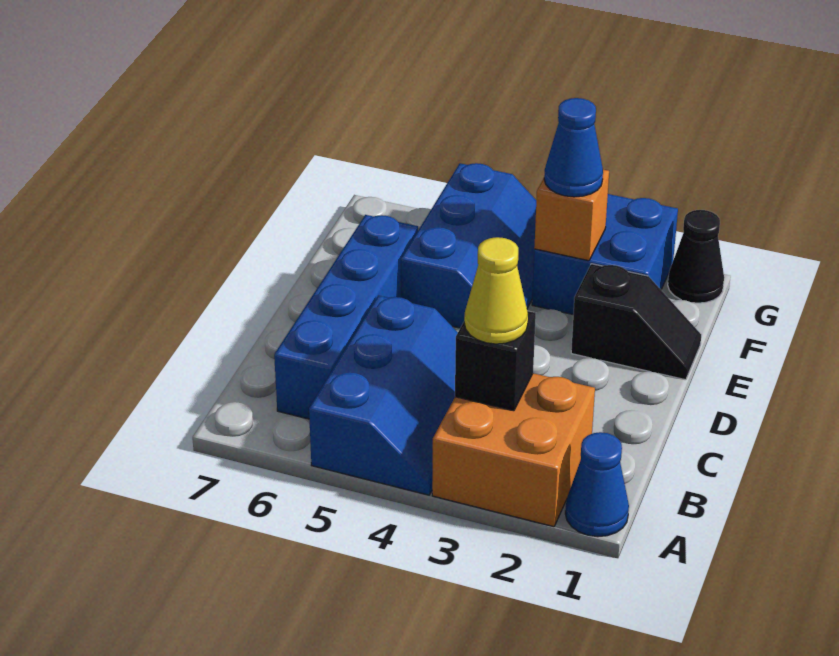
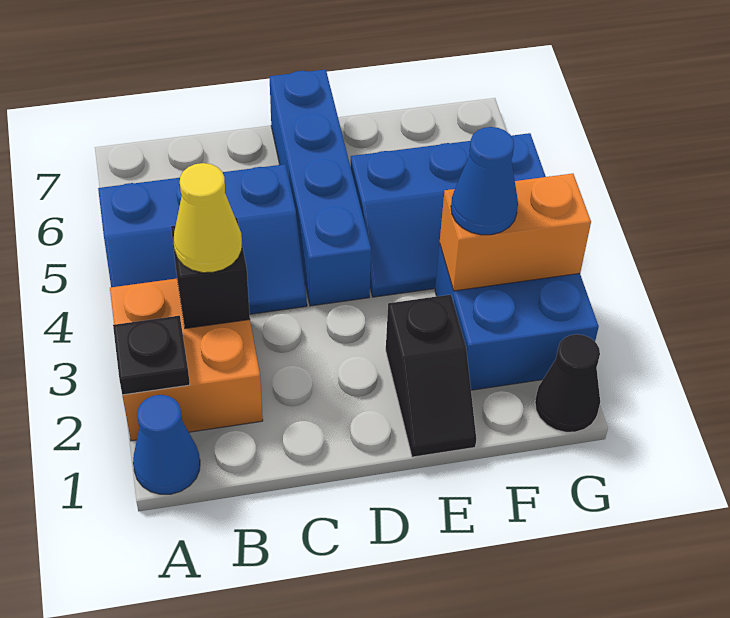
none -> black 1x1 plate [113,316,190,395]
blue 1x4 brick [274,215,418,419] -> blue 1x4 brick turned to [269,70,371,306]
orange 1x1 brick [534,170,609,261] -> orange 1x2 brick [440,174,591,291]

